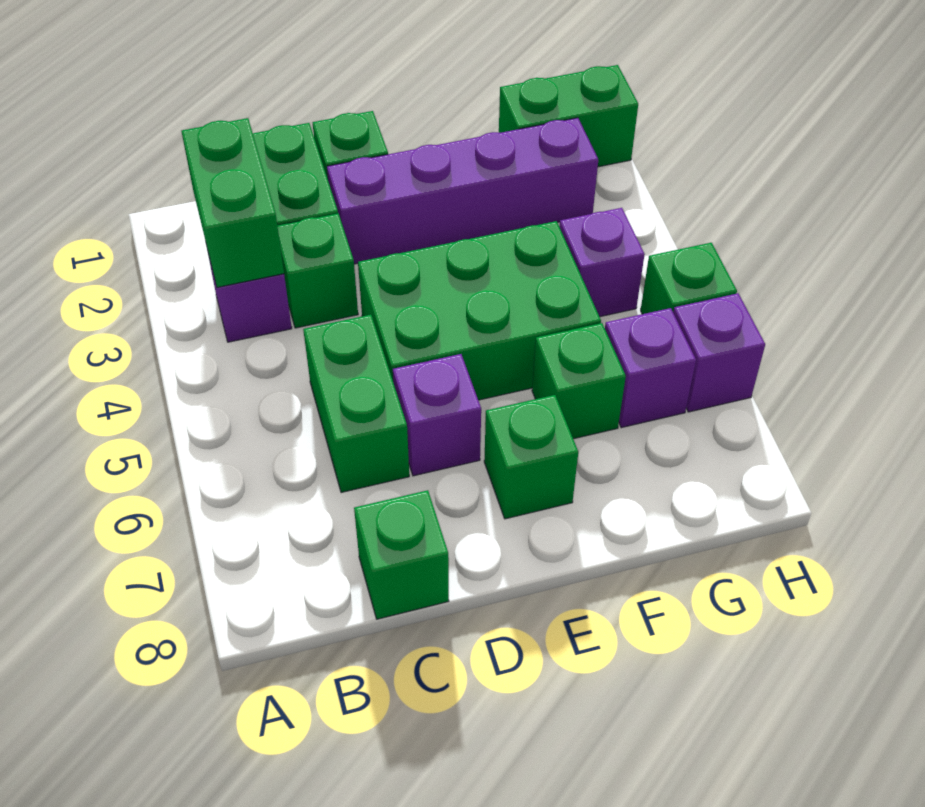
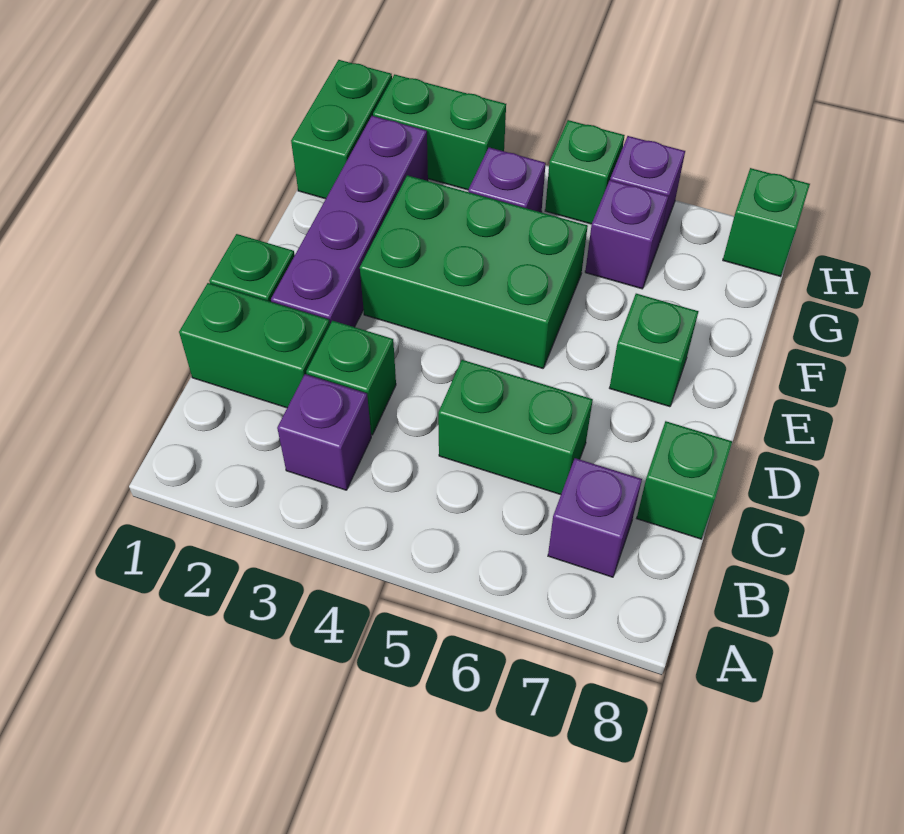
green 1x2 brick [181,118,284,287] -> green 1x2 brick moved to [373,74,506,190]
green 2x3 brick [358,221,601,400] -> green 2x3 brick turned to [360,175,588,368]
purple 1x1 brick [393,354,481,476] -> purple 1x1 brick moved to [548,458,642,577]
green 1x1 brick [532,323,626,439] -> green 1x1 brick moved to [723,168,810,277]

